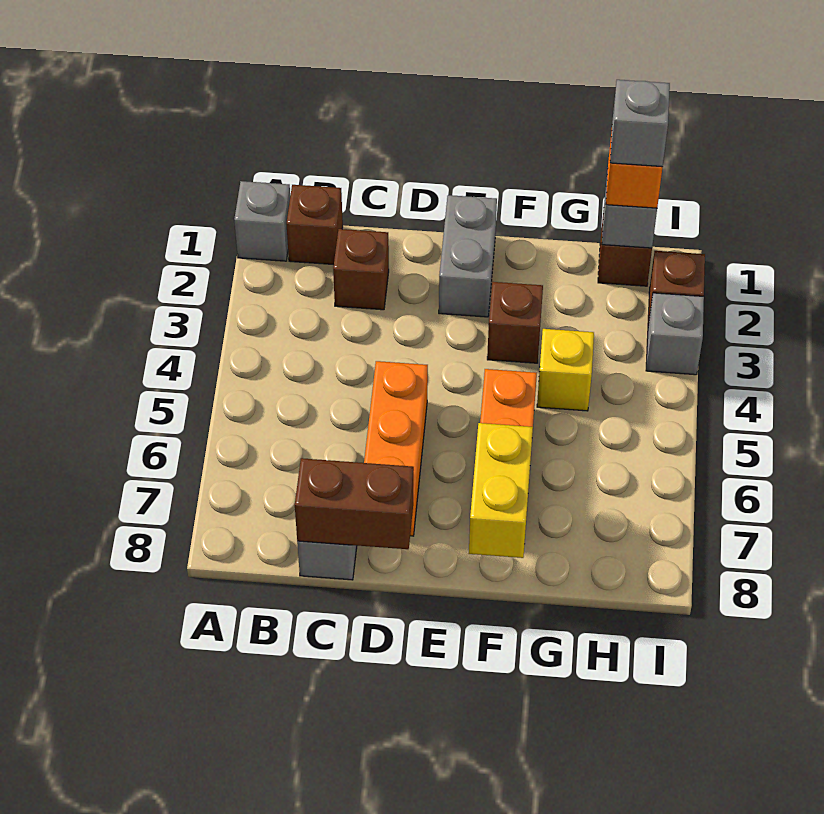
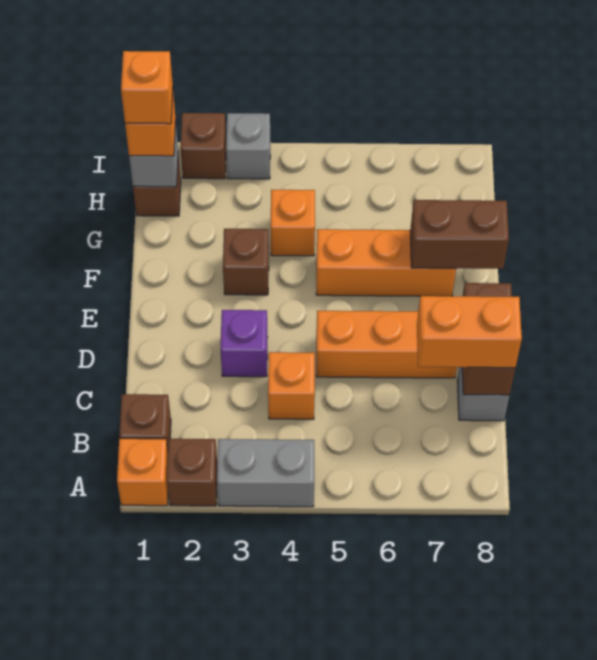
grey 1x1 brick [234,181,290,261] -> orange 1x1 brick [117,438,168,506]
brown 1x1 brick [333,229,389,310] -> brown 1x1 brick moved to [167,439,217,506]
none -> orange 1x1 brick [268,352,315,419]
none -> orange 1x2 brick [417,296,522,368]
none -> purple 1x1 brick [221,310,268,377]
grey 1x2 brick [439,195,497,317] -> grey 1x2 brick moved to [217,439,314,507]
yellow 1x2 brick [469,423,533,558] -> brown 1x2 brick [410,200,509,269]
yellow 1x1 brick [537,329,594,411] -> orange 1x1 brick [271,190,315,256]
grey 1x1 brick [610,80,670,167] -> orange 1x1 brick [121,51,173,124]

